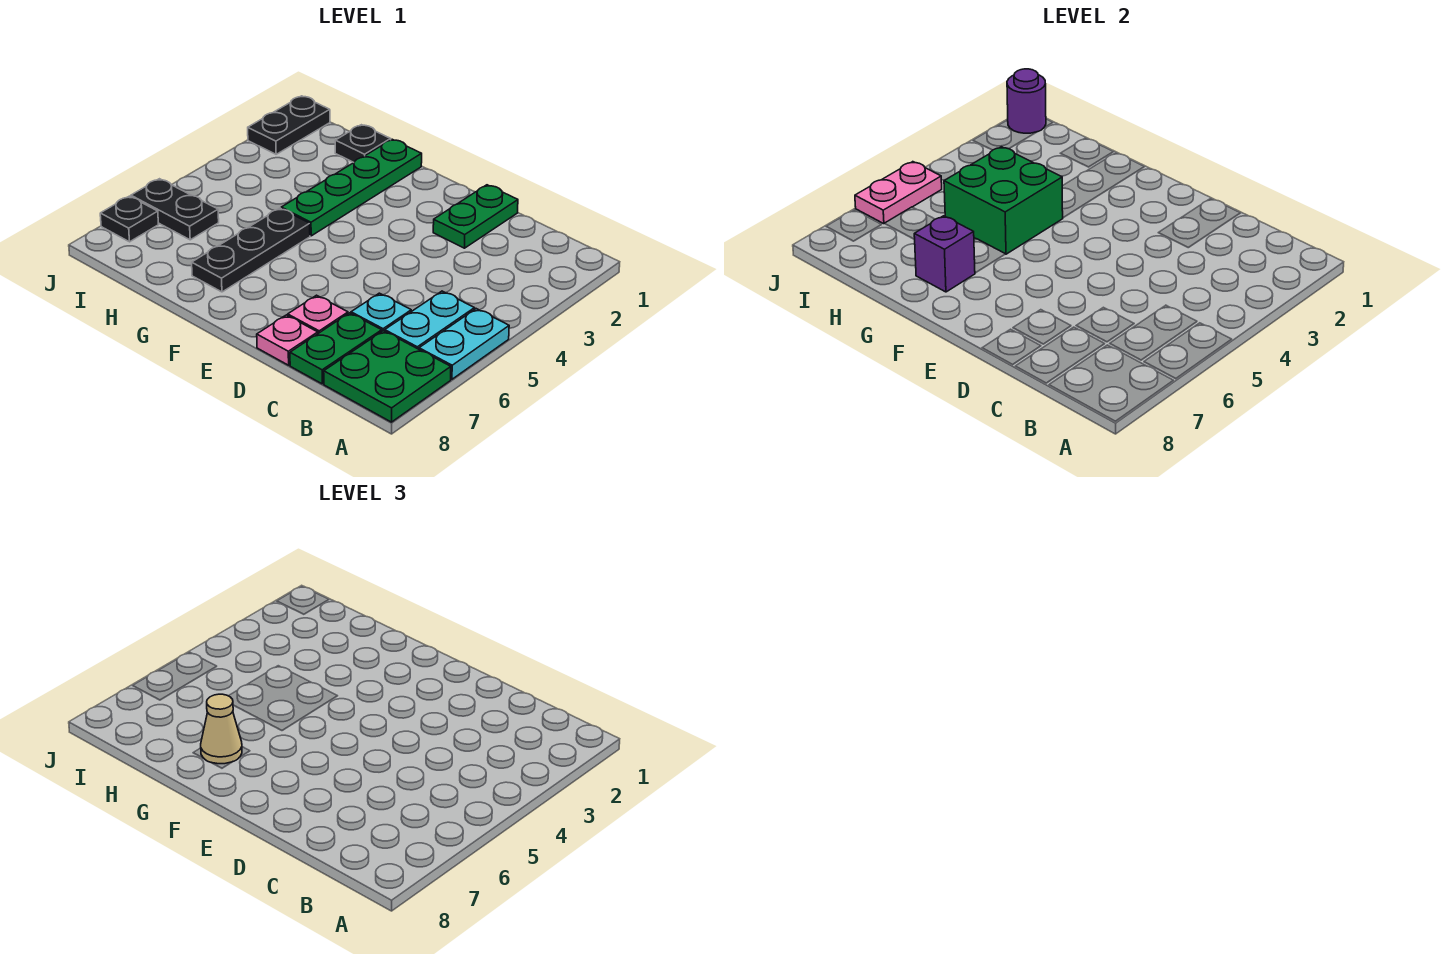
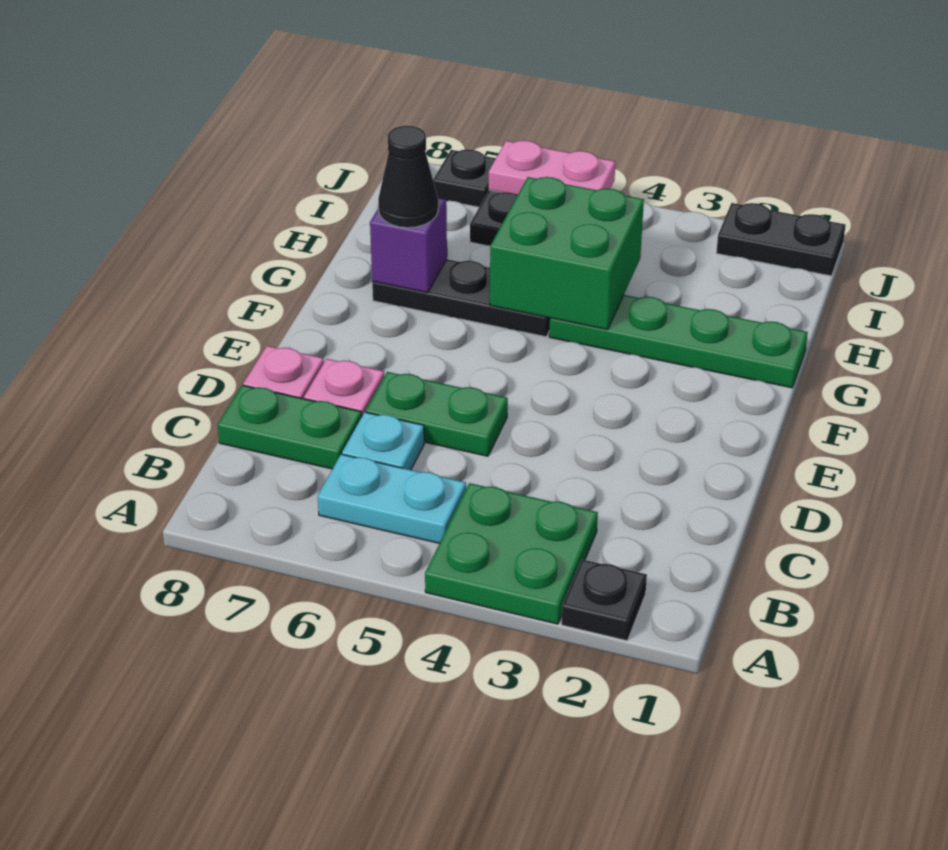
cyan 1x2 plate [419,309,509,379] -> none
green 2x2 plate [324,331,451,422] -> green 2x2 plate moved to [425,483,598,624]
green 1x2 plate [433,185,518,248] -> green 1x2 plate moved to [366,372,508,456]
tan 1x1 cone [201,694,242,764] -> black 1x1 cone [378,126,438,228]
black 1x1 plate [335,125,391,163] -> black 1x1 plate moved to [561,560,647,641]
purple 1x1 round brick [1007,69,1046,133] -> none

